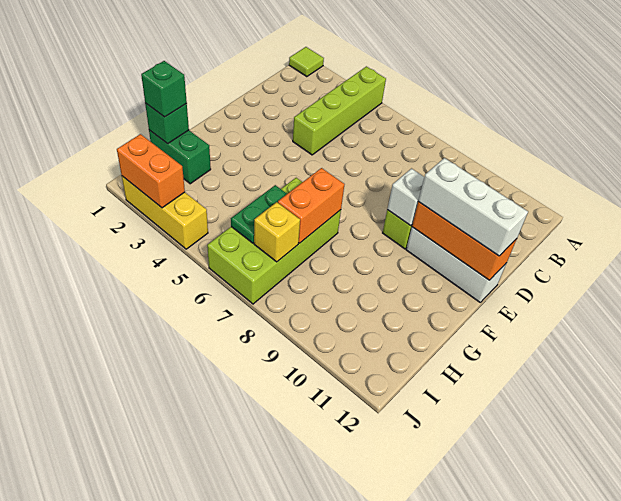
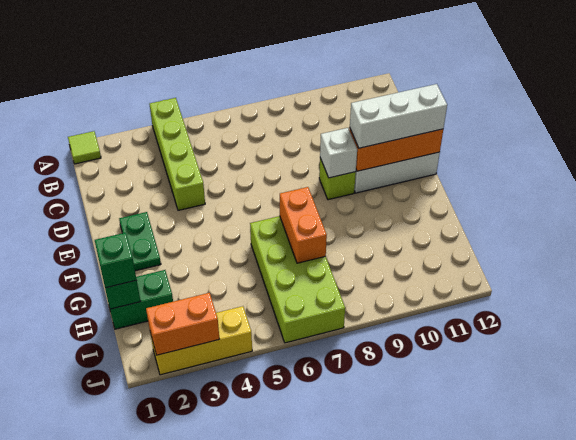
green 1x2 plate [231,185,287,243] -> green 1x2 plate moved to [119,212,161,271]
yellow 1x1 brick [254,202,300,262] -> none

